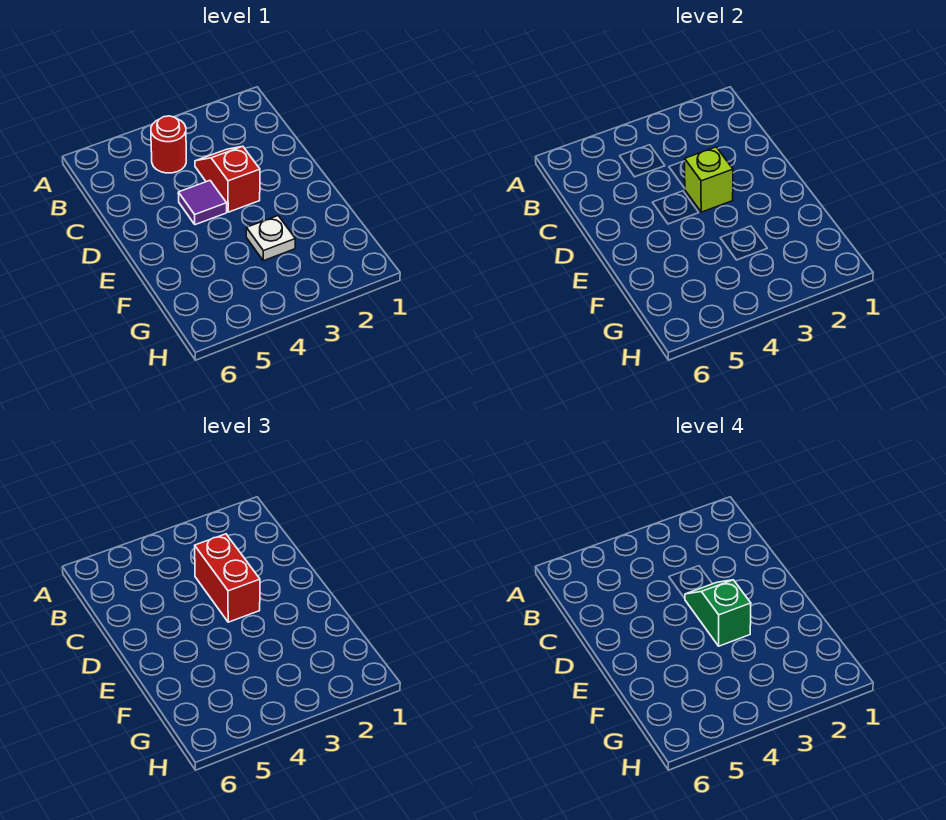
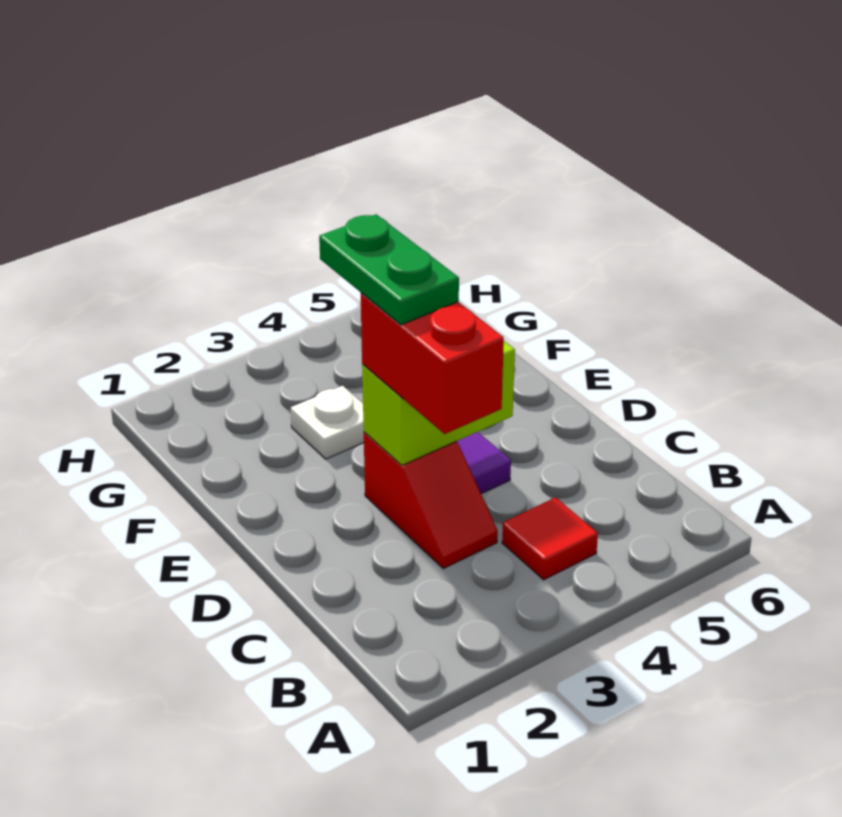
red 1x1 round brick [151,116,186,173] -> red 1x1 tile [502,498,598,580]
lime 1x1 brick [685,147,733,212] -> lime 1x2 brick [362,341,515,465]
green 1x2 slope [685,580,751,646] -> green 1x2 plate [319,214,459,325]

